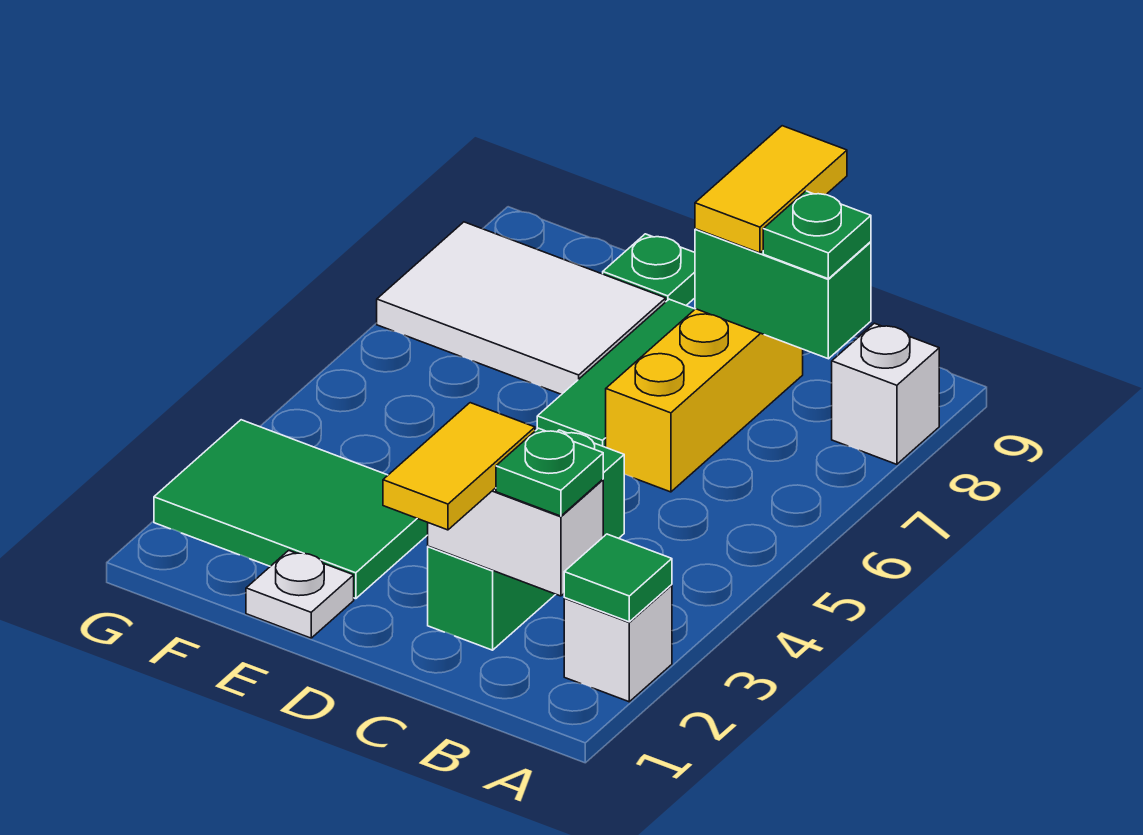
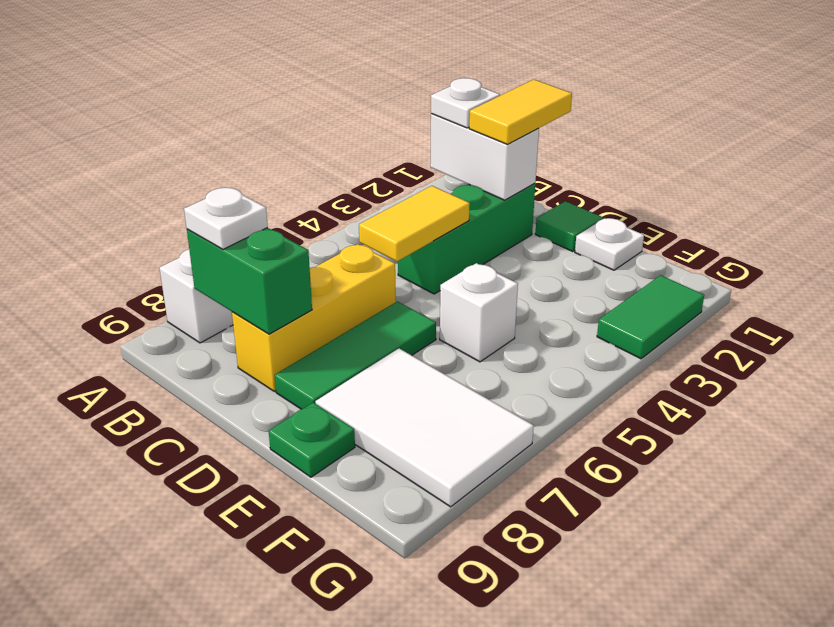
white 1x1 brick [564,585,672,702] -> white 1x1 brick moved to [440,263,518,362]
green 1x1 tile [564,534,672,622] -> green 1x1 tile moved to [535,201,603,252]
green 1x1 plate [496,428,603,516] -> white 1x1 plate [431,78,500,128]
green 1x1 plate [763,191,871,279] -> white 1x1 plate [184,188,268,249]
yellow 1x2 tile [695,126,847,253] -> yellow 1x2 tile moved to [359,186,470,261]
green 2x3 tile [154,420,428,599] -> green 1x2 tile [597,275,704,359]

